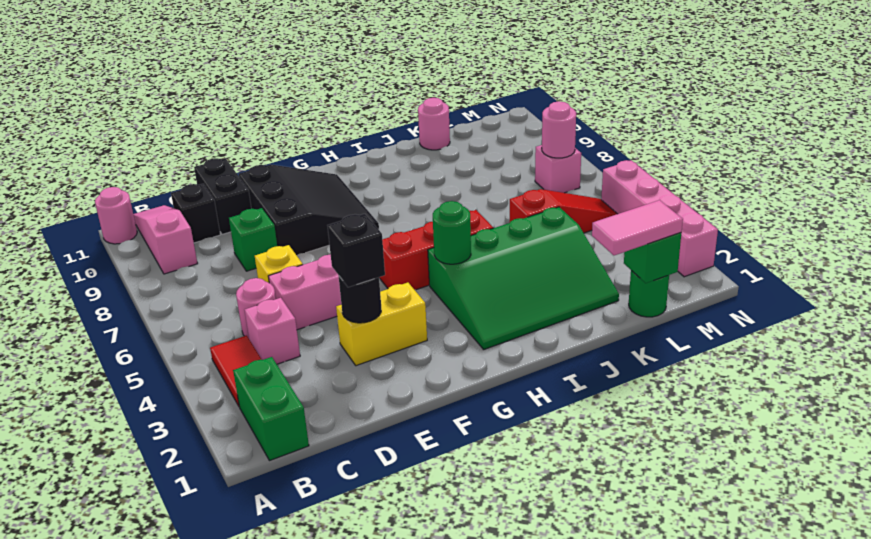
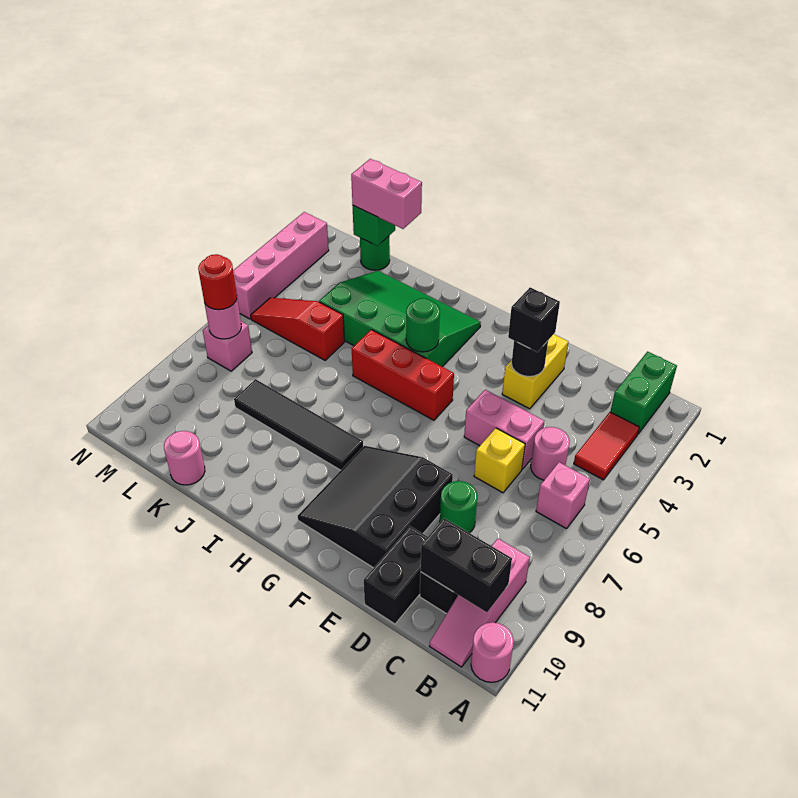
none -> black 1x2 brick [421,518,512,612]
pink 1x1 brick [245,298,300,364] -> pink 1x1 brick moved to [536,462,590,529]
green 1x1 brick [229,208,277,271] -> green 1x1 round brick [440,481,478,533]
yellow 1x2 brick [336,283,427,366] -> yellow 1x2 brick turned to [502,334,569,409]
none -> black 1x4 tile [234,379,363,470]
pink 1x2 tile [592,200,683,255] -> pink 1x2 brick [351,159,422,229]
none -> red 1x1 round brick [198,254,237,310]

